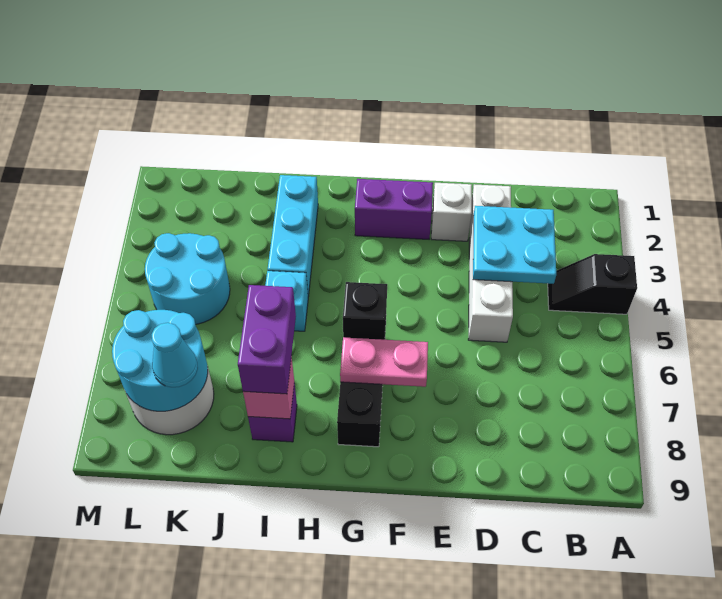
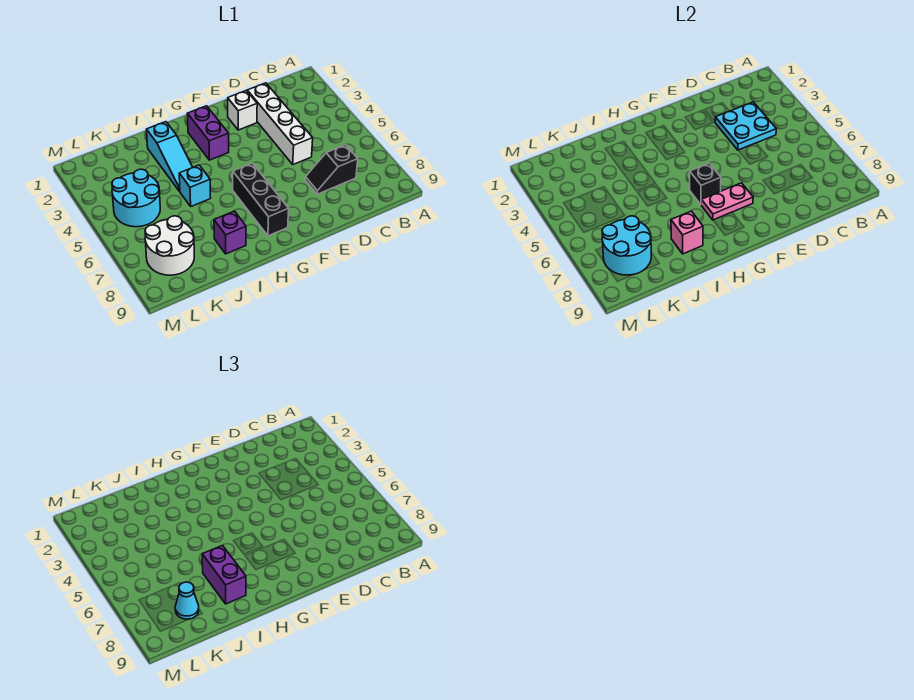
black 1x2 slope [548,254,637,314] -> black 1x2 slope moved to [305,145,358,194]
purple 1x2 brick [355,179,433,239] -> purple 1x2 brick turned to [187,106,229,160]
cyan 1x3 brick [268,175,318,296] -> cyan 1x3 slope [147,122,193,191]

